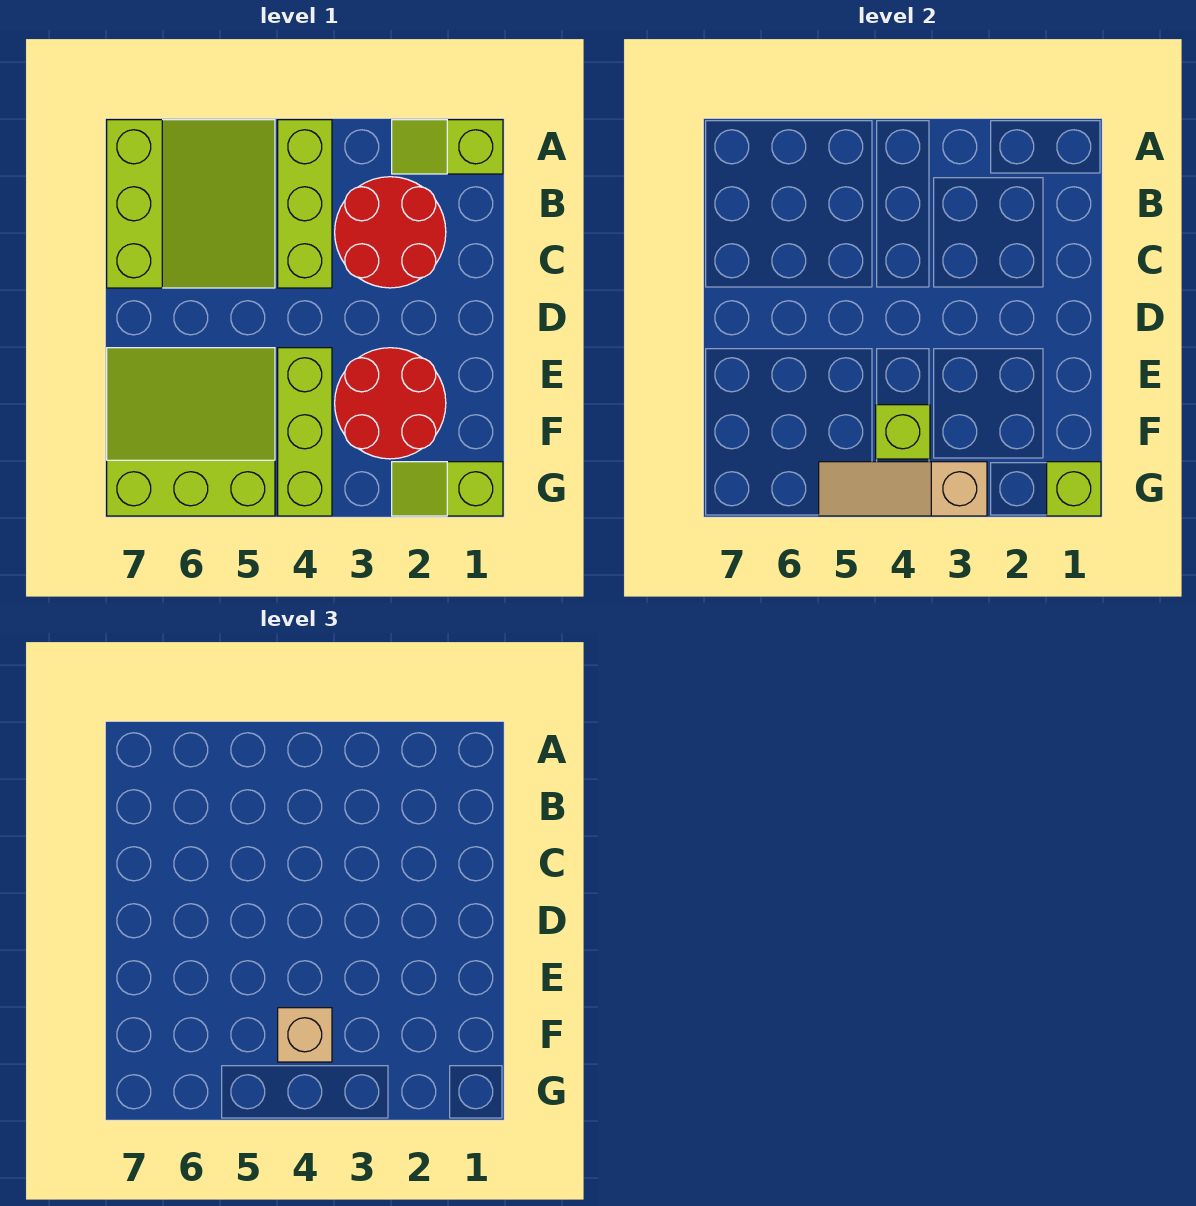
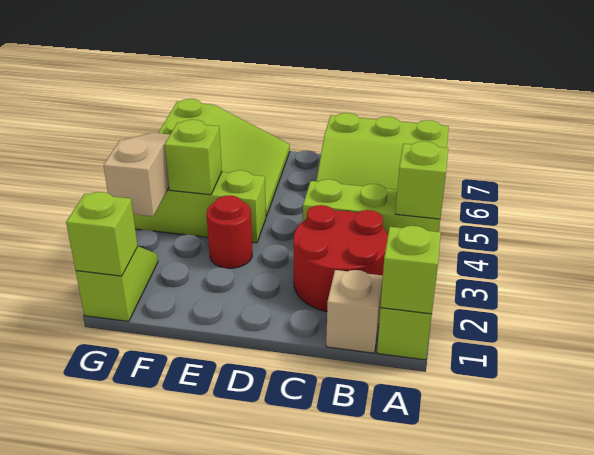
none -> lime 1x1 brick [381,226,441,314]
none -> lime 1x1 brick [395,141,448,219]
red 2x2 round brick [335,348,446,459] -> red 1x1 round brick [206,195,252,268]
tan 1x1 brick [278,1008,332,1062] -> tan 1x1 brick moved to [326,270,383,353]

